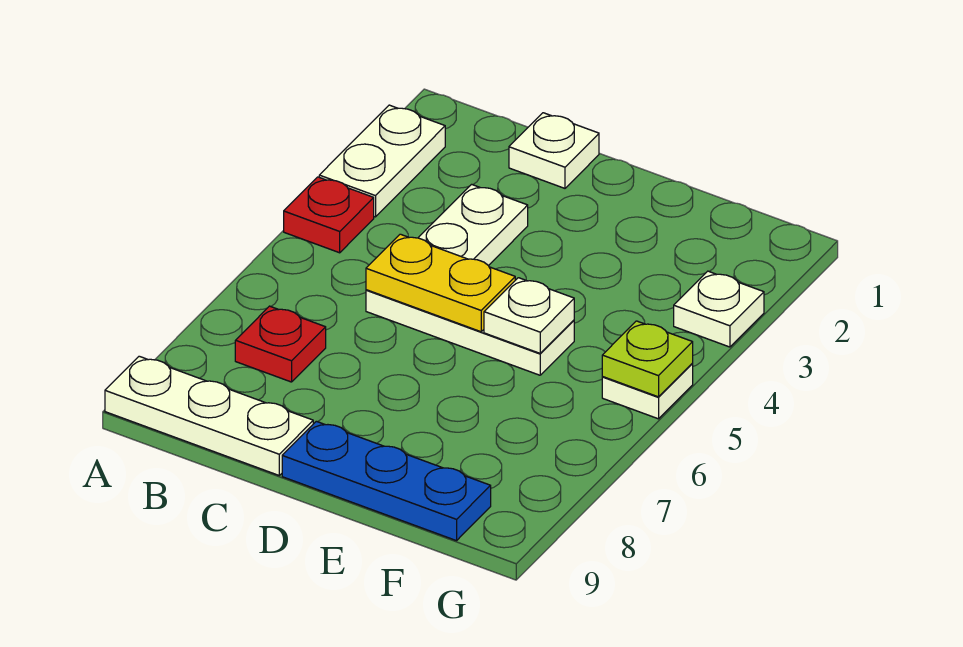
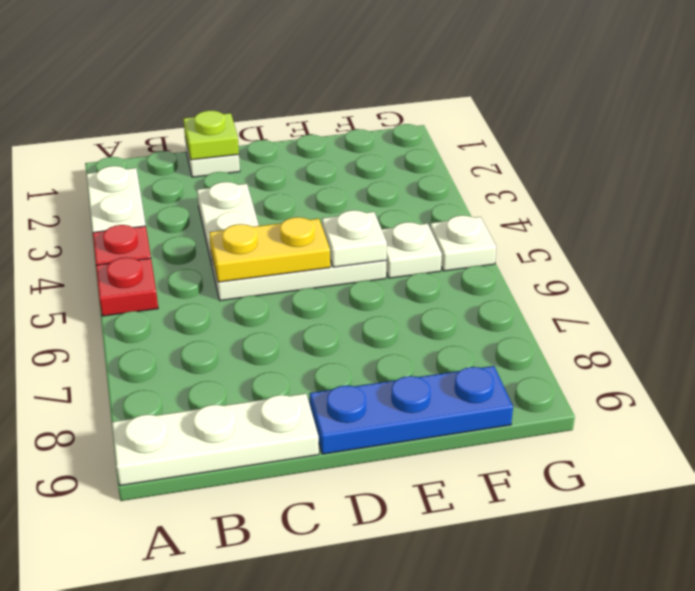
red 1x1 plate [235,306,326,382] -> red 1x1 plate moved to [96,257,158,316]
white 1x1 plate [674,271,764,347] -> white 1x1 plate moved to [382,222,442,278]
lime 1x1 plate [602,321,693,397] -> lime 1x1 plate moved to [183,111,239,160]

